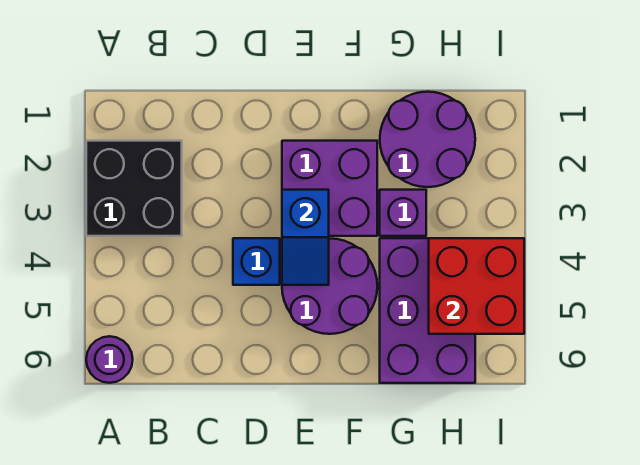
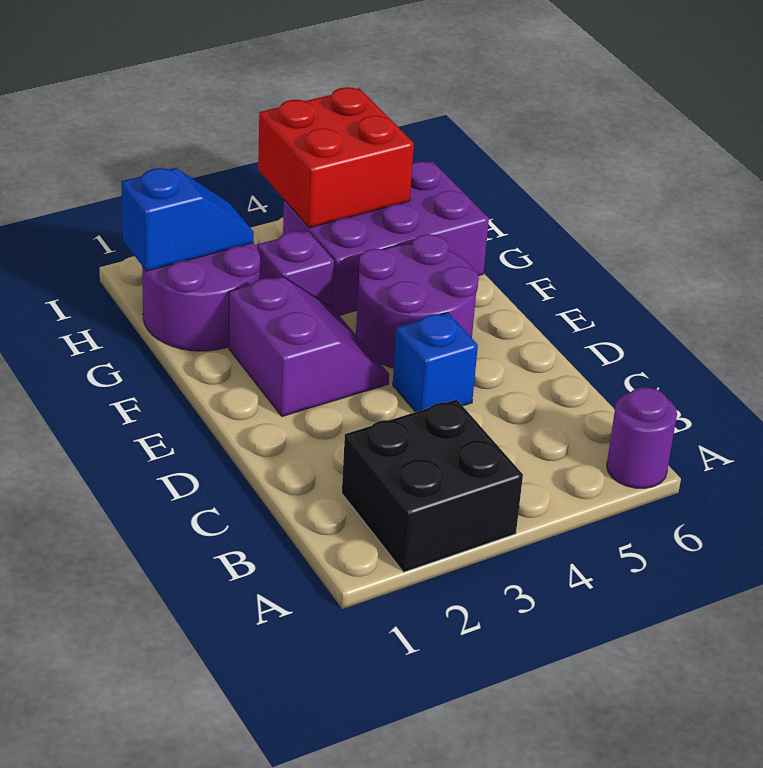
purple 2x2 brick [282,141,377,236] -> purple 2x2 slope [229,277,389,417]
blue 1x2 slope [282,190,329,285] -> blue 1x2 slope moved to [121,168,254,271]

